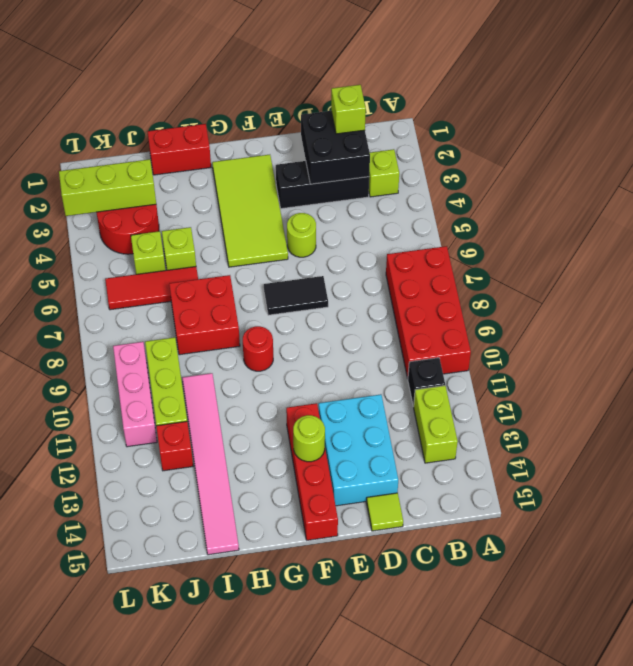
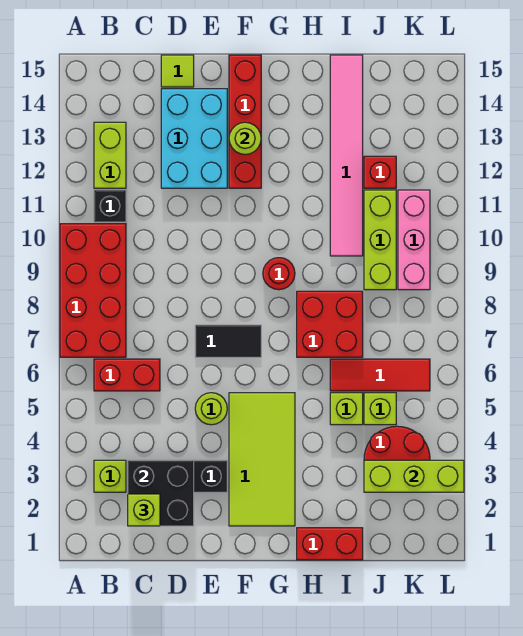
none -> red 1x2 brick [94,359,160,391]

